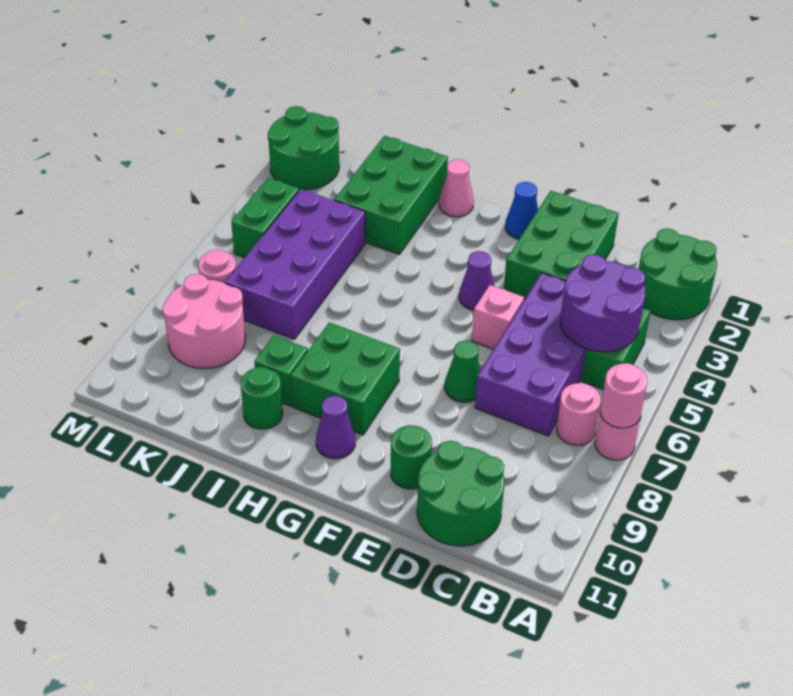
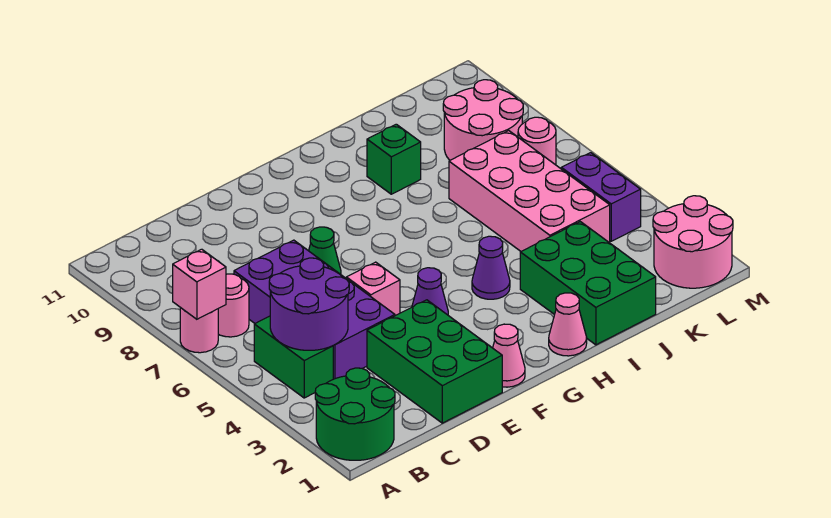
pink 1x1 round brick [600,363,647,428] -> pink 1x1 brick [173,249,226,319]
green 2x2 round brick [417,441,504,546] -> none
green 1x1 round brick [391,425,432,489] -> none
blue 1x1 cone [505,182,538,239] -> pink 1x1 cone [493,324,525,387]
green 2x2 brick [291,322,400,435] -> none
purple 1x1 cone [316,396,355,459] -> purple 1x1 cone moved to [472,236,510,299]
green 1x1 round brick [241,367,283,429] -> none
purple 2x4 brick [225,189,366,339] -> pink 2x4 brick [449,131,610,251]
green 2x2 round brick [268,106,339,190] -> pink 2x2 round brick [653,196,733,288]
green 1x2 brick [231,178,299,258] -> purple 1x2 brick [561,153,641,241]

